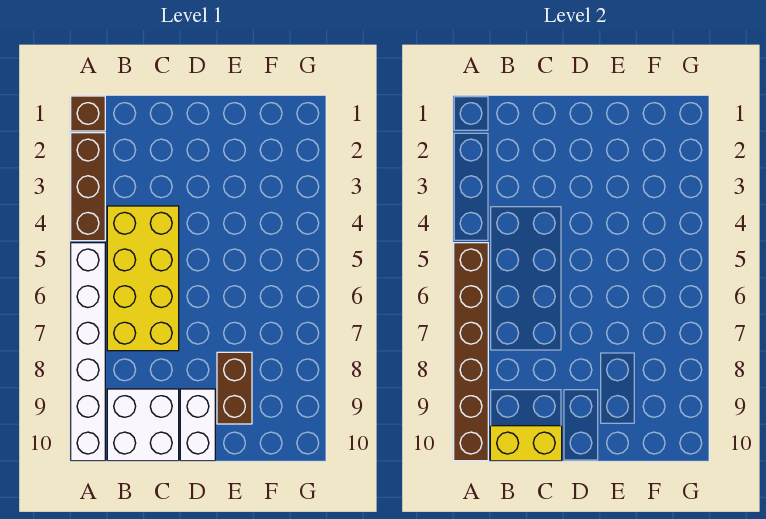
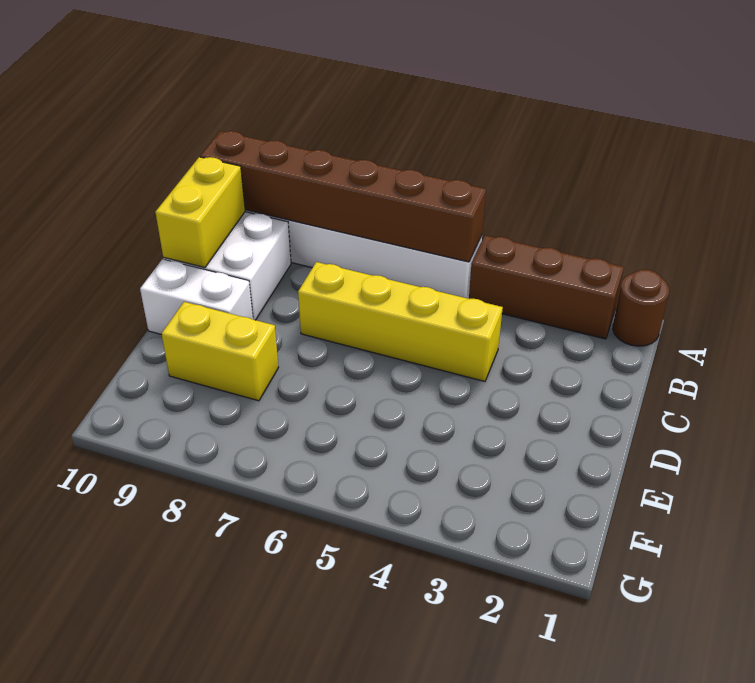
brown 1x1 brick [71,96,105,131] -> brown 1x1 round brick [613,270,669,346]
yellow 2x4 brick [107,206,179,351] -> yellow 1x4 brick [298,262,503,381]
brown 1x2 brick [217,352,252,424] -> yellow 1x2 brick [162,302,278,401]

